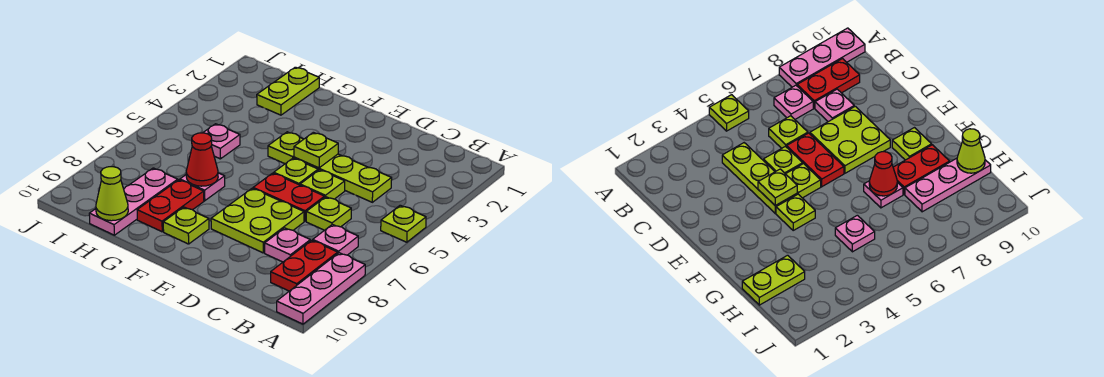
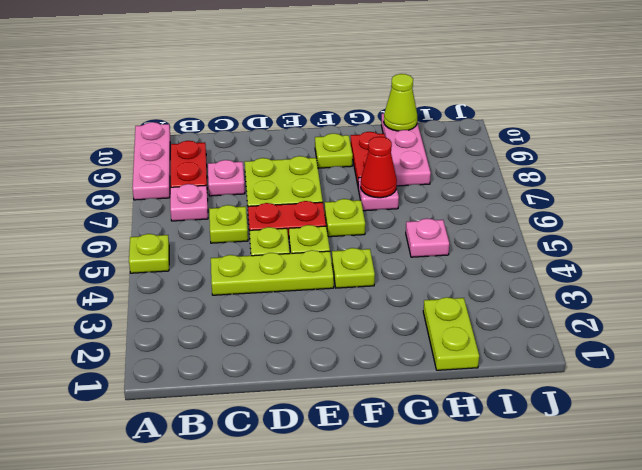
lime 1x1 plate [294,132,338,168] -> lime 1x1 plate moved to [325,199,365,237]

